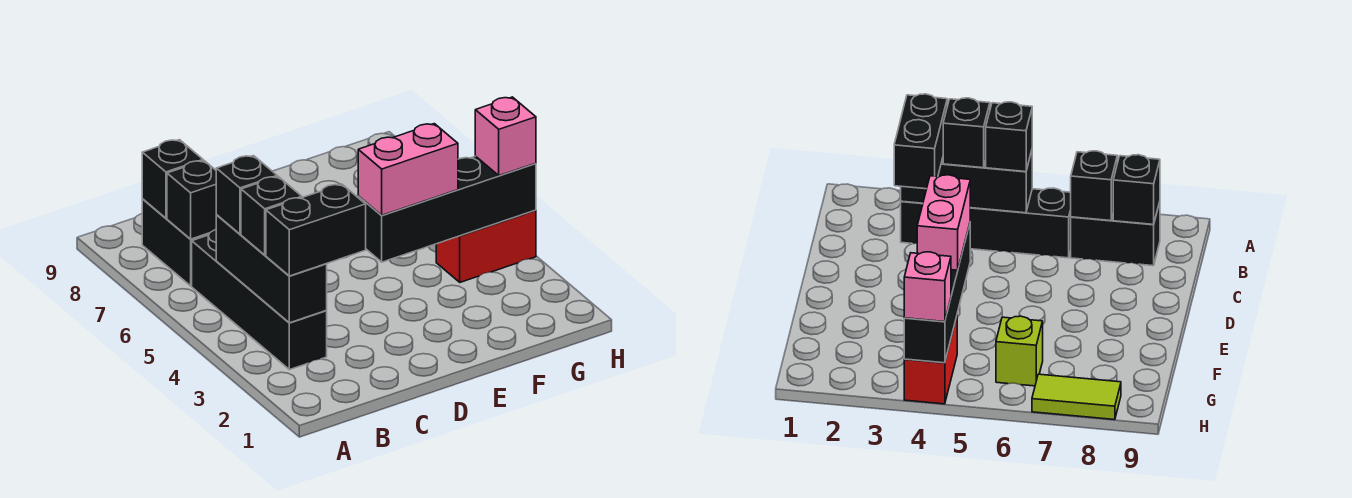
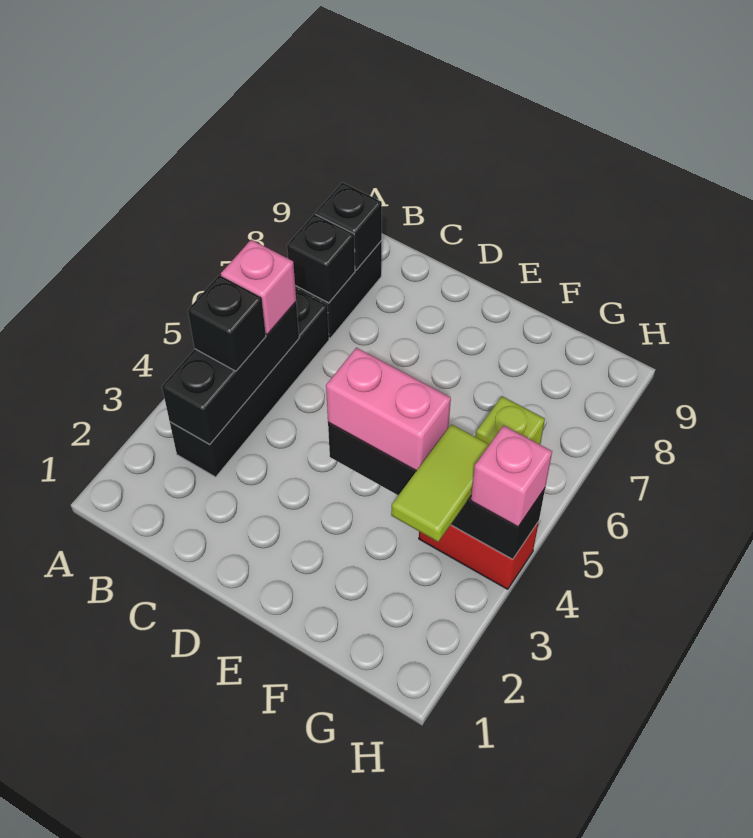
black 1x2 brick [266,184,366,276] -> none
black 1x1 brick [216,156,277,234] -> pink 1x1 brick [221,240,296,335]
lime 1x2 tile [1032,374,1121,420] -> lime 1x2 tile moved to [391,424,489,542]

